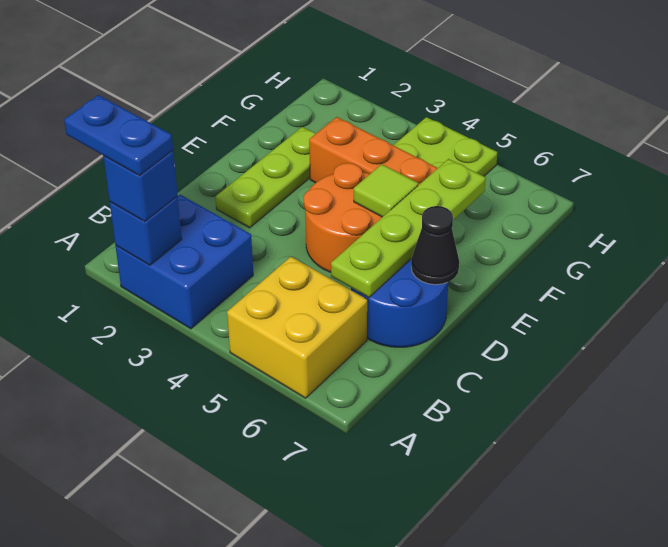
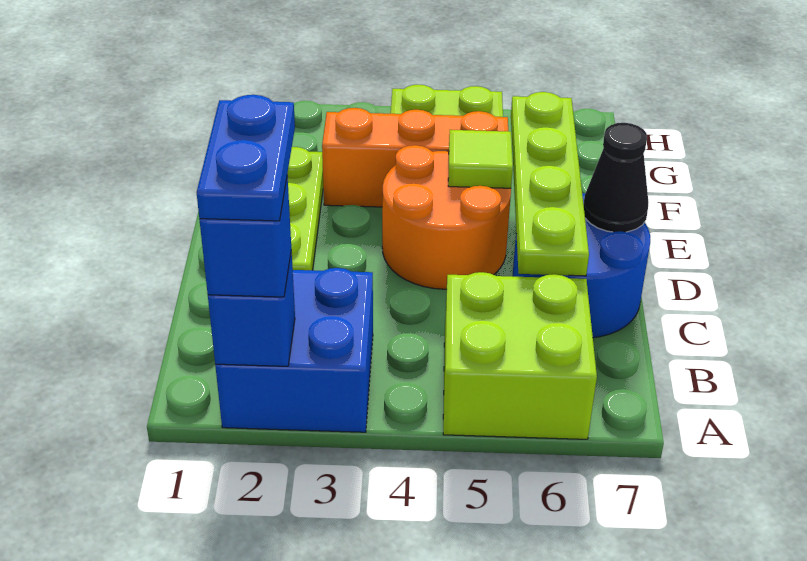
blue 1x2 plate [64,95,173,175] -> blue 1x2 plate turned to [197,95,295,221]
yellow 2x2 brick [227,257,368,398] -> lime 2x2 brick [443,272,597,439]

